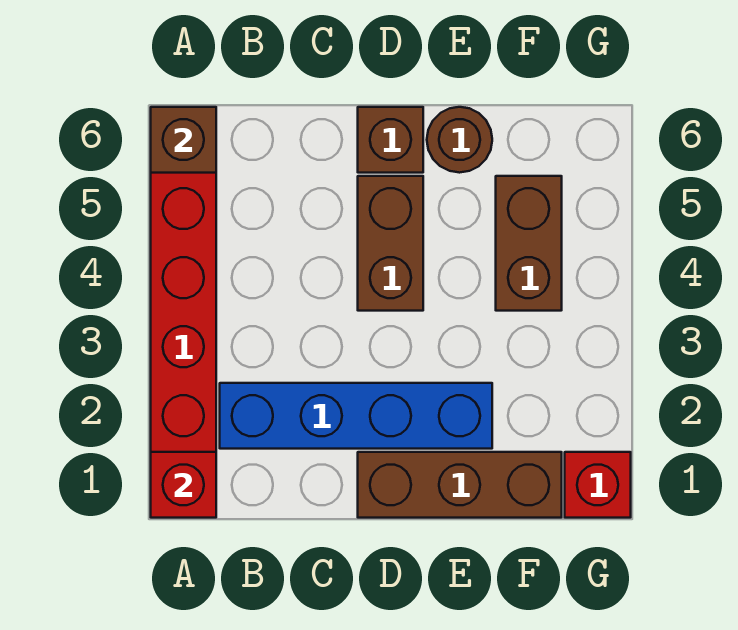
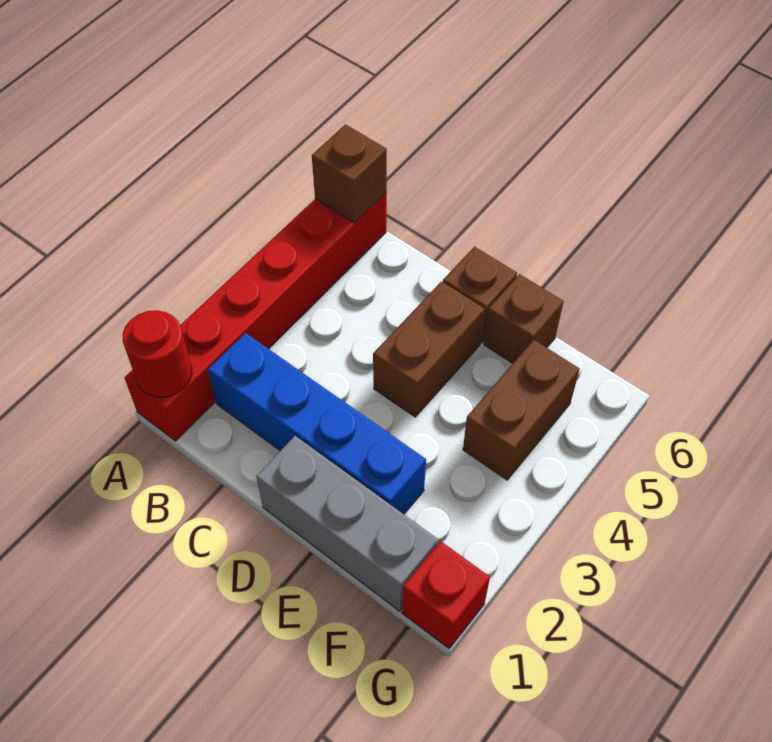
red 1x1 brick [151,452,216,518] -> red 1x1 round brick [123,310,192,397]
brown 1x3 brick [358,452,562,518] -> grey 1x3 brick [256,436,438,611]
brown 1x1 round brick [427,107,492,173] -> brown 1x1 brick [484,274,564,363]

